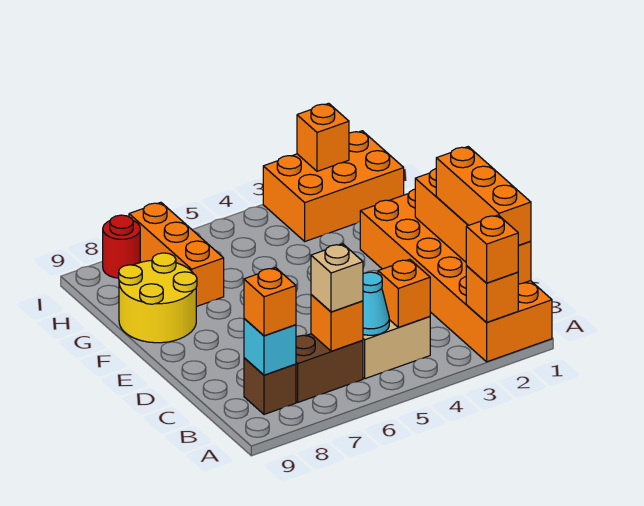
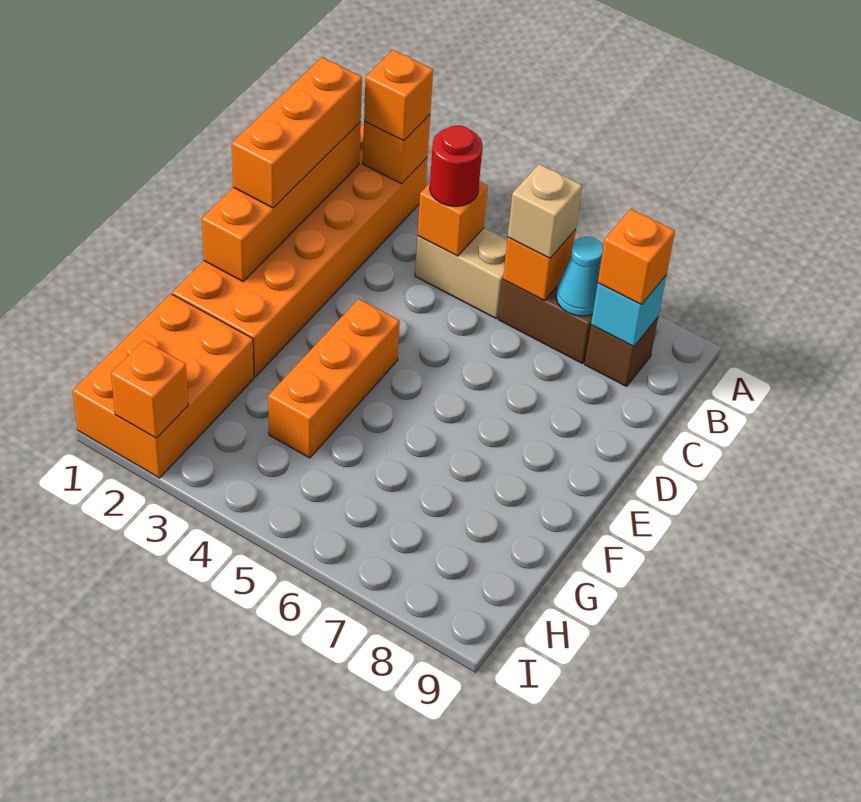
cyan 1x1 cone [363,272,389,335] -> cyan 1x1 cone moved to [556,237,603,316]
yellow 2x2 round brick [119,253,197,343] -> none
orange 1x3 brick [129,202,224,307] -> orange 1x3 brick moved to [268,299,400,458]
orange 2x3 brick [263,131,404,241] -> orange 2x3 brick turned to [73,294,254,478]
red 1x1 round brick [103,215,140,278] -> red 1x1 round brick moved to [430,126,483,206]

